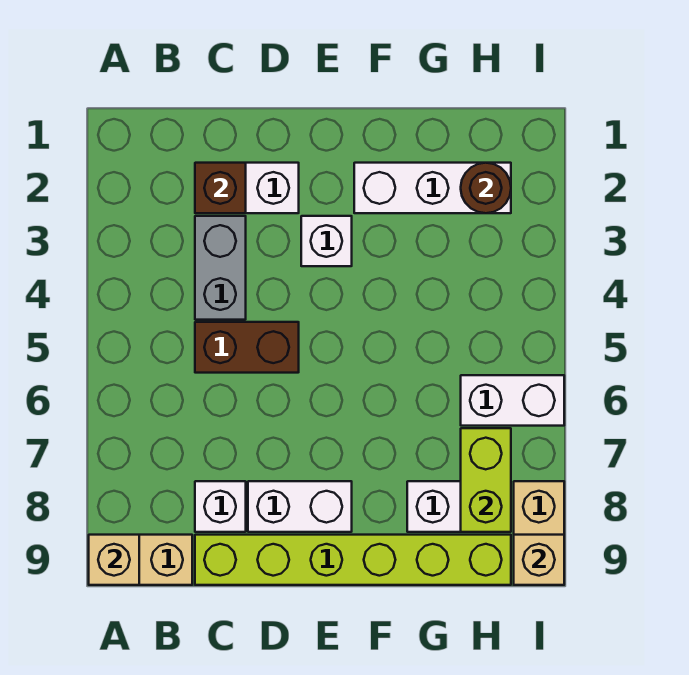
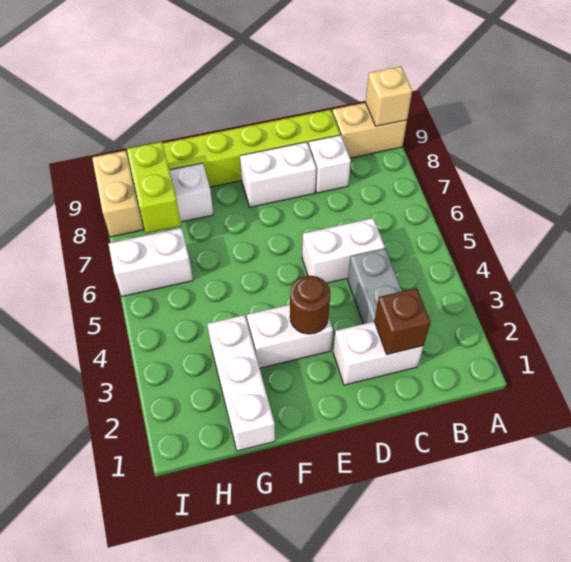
brown 1x2 brick [195,322,299,373] -> white 1x2 brick [302,218,385,283]
white 1x1 brick [301,216,352,266] -> white 1x2 brick [247,305,333,368]
white 1x3 brick [354,163,511,213] -> white 1x3 brick turned to [207,315,275,451]
brown 1x1 round brick [461,163,511,213] -> brown 1x1 round brick moved to [290,276,330,334]
tan 1x1 brick [514,535,564,585] -> none

